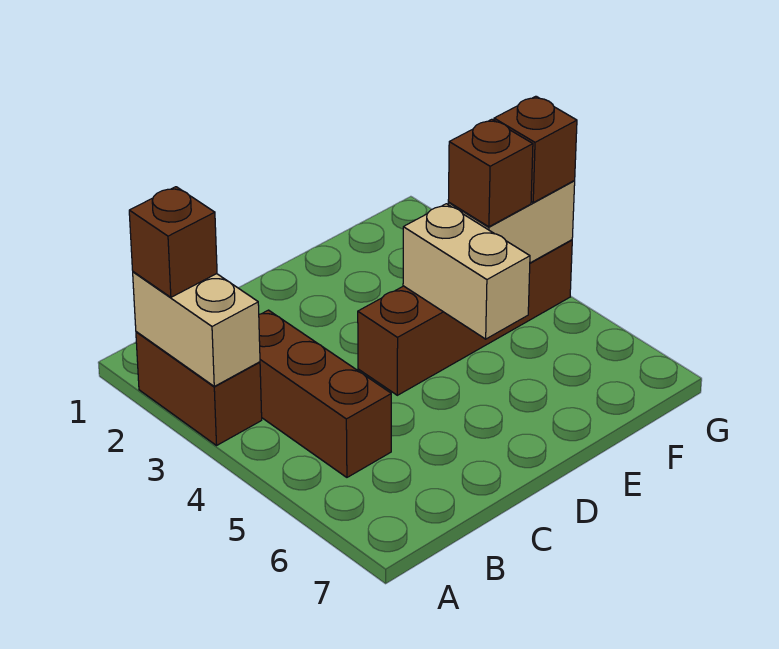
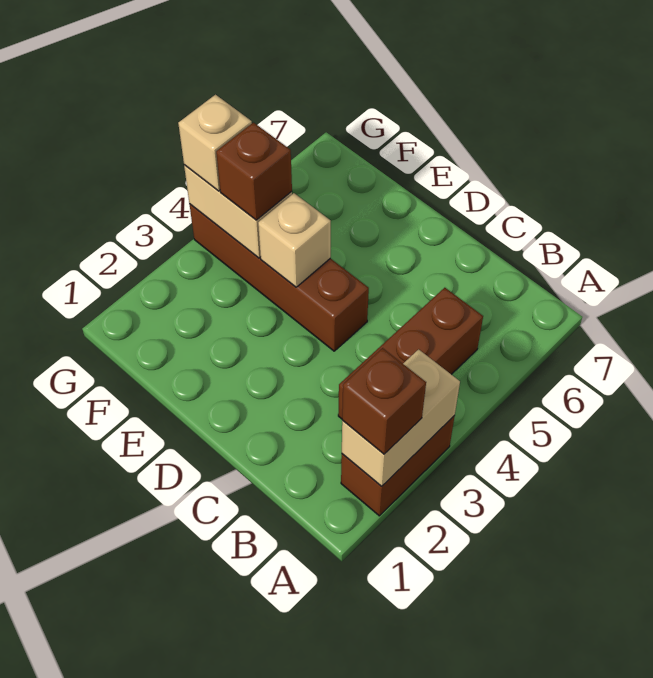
tan 1x2 brick [403,204,530,339] -> tan 1x1 brick [258,193,331,287]
brown 1x1 brick [494,96,577,202] -> tan 1x1 brick [178,95,252,191]

